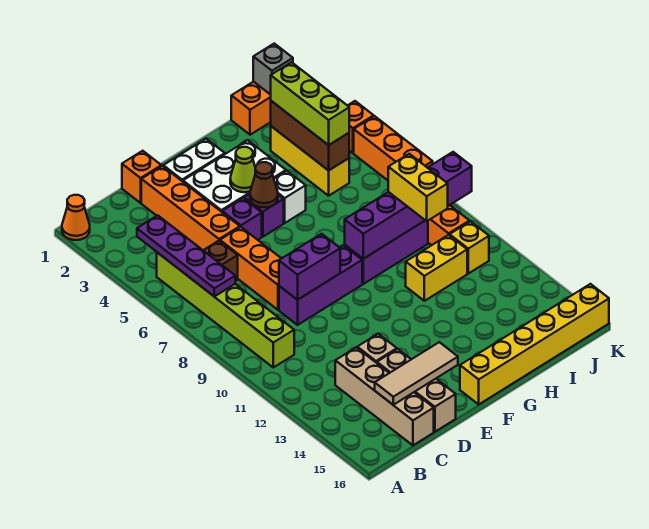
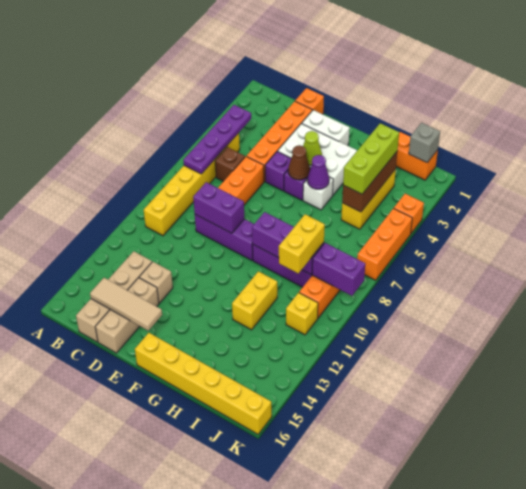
orange 1x1 cone [62,195,90,240] -> none
lime 1x6 brick [157,253,294,367] -> yellow 1x6 brick [144,133,240,236]
none -> purple 1x1 cone [307,155,329,189]
yellow 1x2 brick [406,235,467,301] -> yellow 1x2 brick turned to [232,271,277,330]

